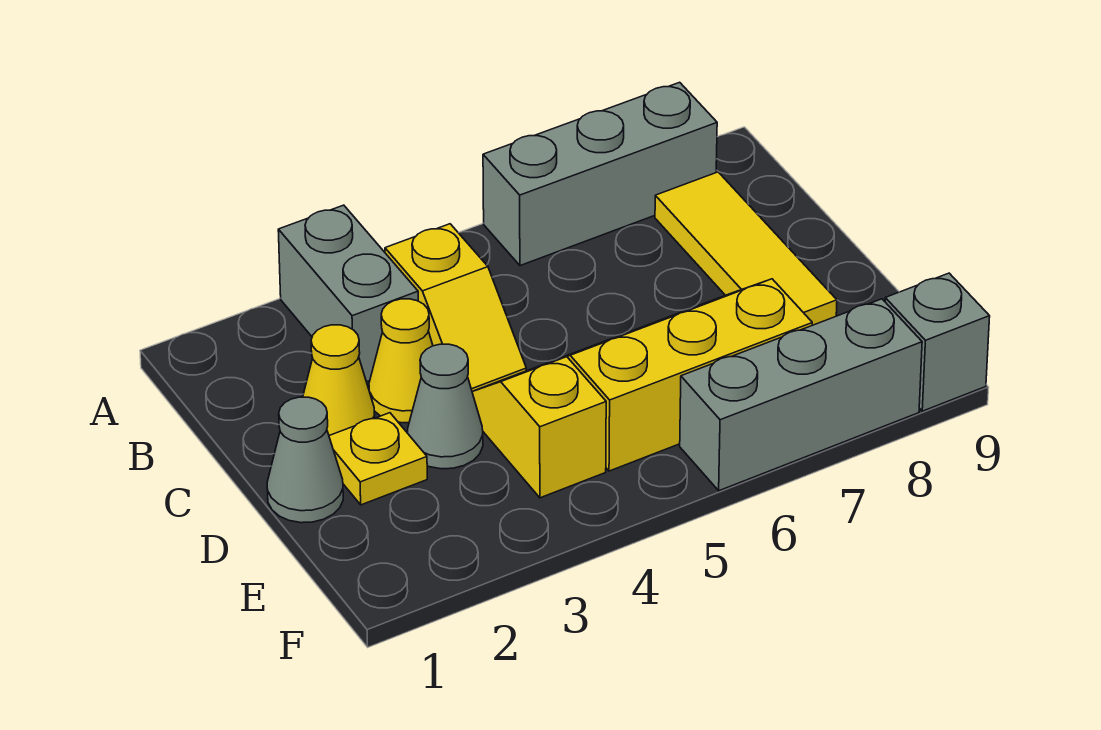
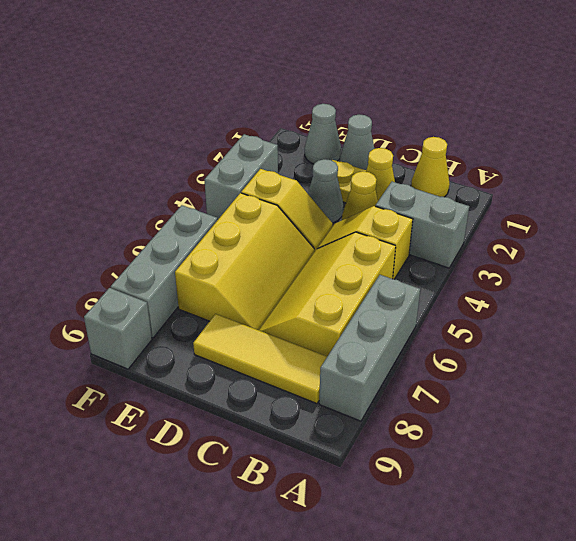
none -> yellow 1x1 cone [411,137,450,197]
none -> yellow 2x3 slope [259,232,396,356]
none -> grey 1x1 cone [305,104,341,164]
none -> grey 1x2 brick [204,134,278,219]

